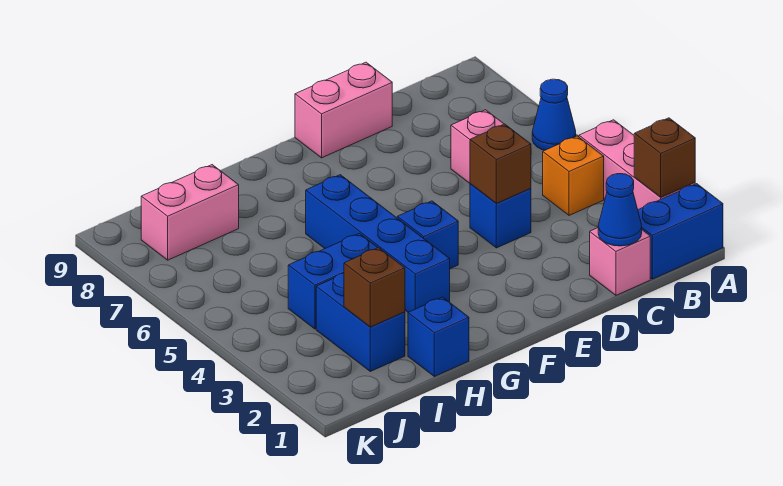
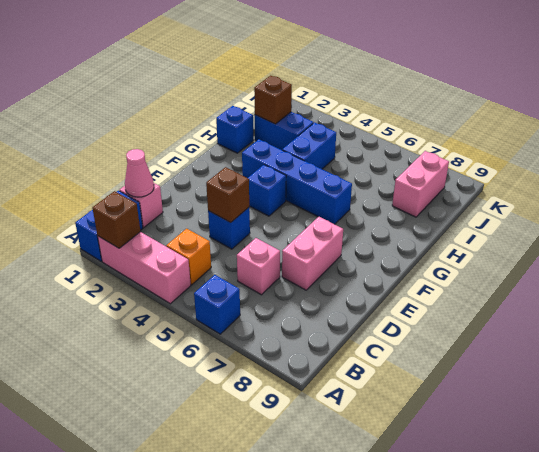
blue 1x1 cone [532,79,576,150] -> blue 1x1 brick [194,275,240,334]
blue 1x1 cone [598,174,642,246] -> pink 1x1 cone [125,149,154,197]
pink 1x2 brick [295,62,392,158] -> pink 1x2 brick moved to [282,217,343,290]

